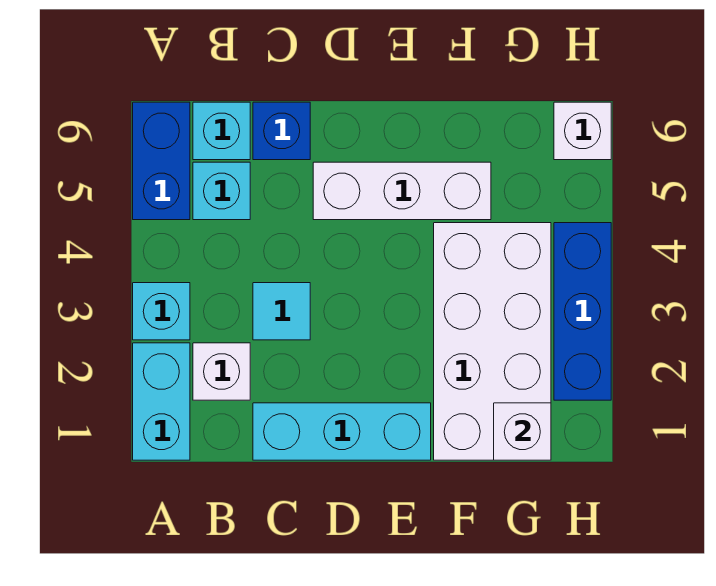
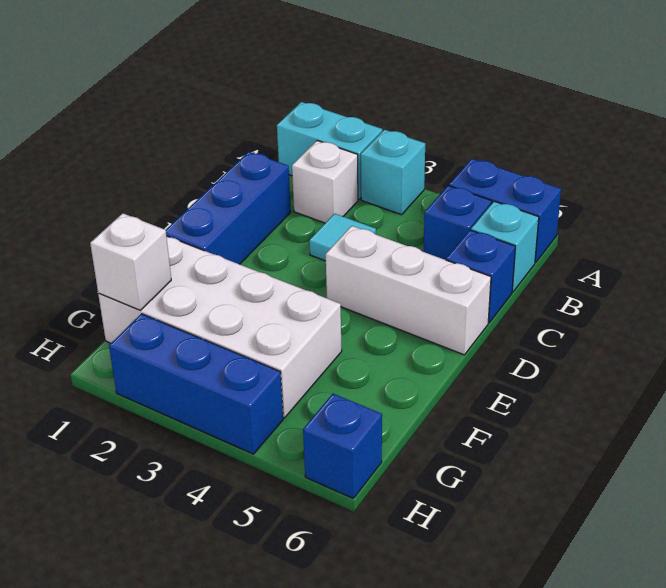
cyan 1x1 brick [193,162,250,220] -> blue 1x1 brick [424,186,492,260]
cyan 1x3 brick [253,403,431,460] -> blue 1x3 brick [166,152,291,264]
white 1x3 brick [313,162,491,220] -> white 1x3 brick turned to [326,226,491,355]
white 1x1 brick [554,102,611,160] -> blue 1x1 brick [303,394,382,499]

